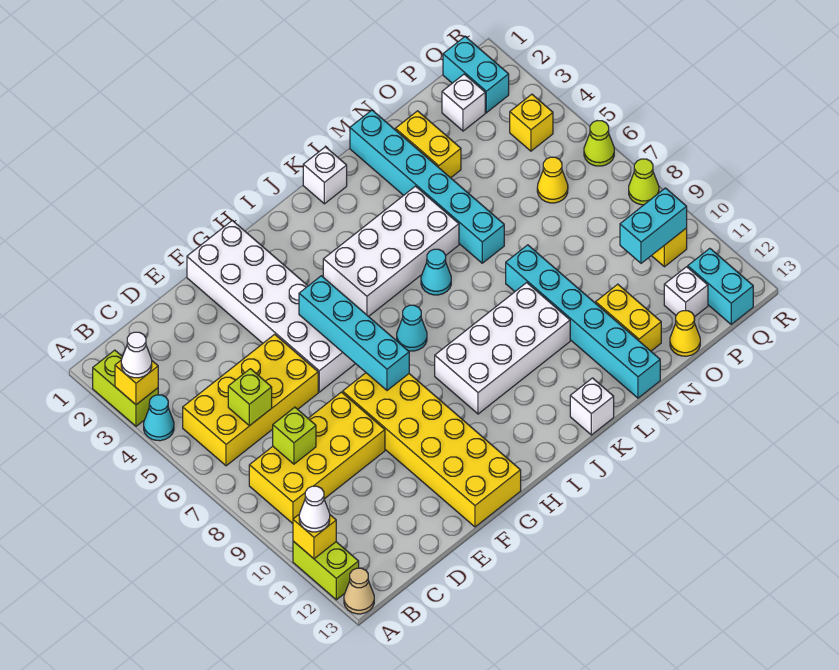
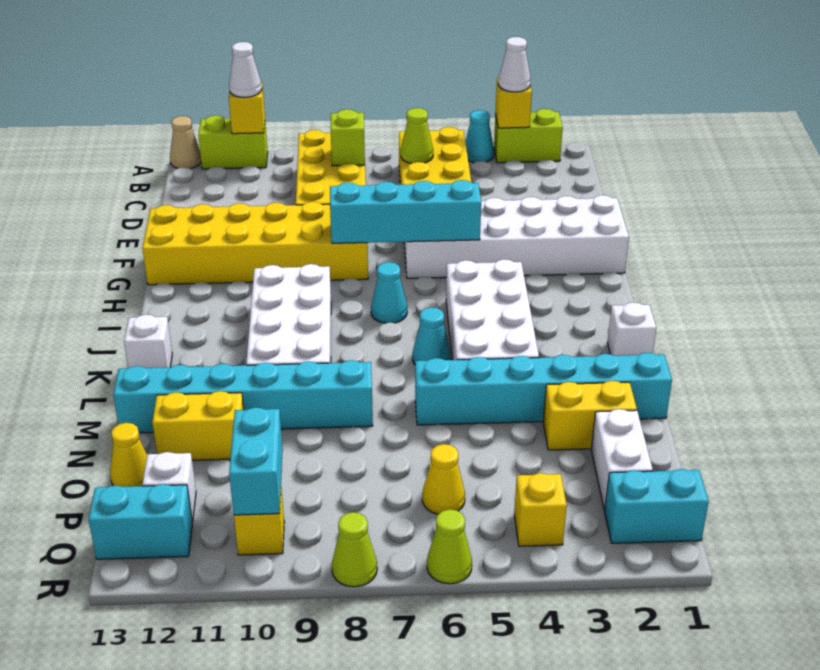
lime 1x1 brick [228,369,272,426] -> lime 1x1 cone [401,108,433,163]
white 1x1 brick [442,74,485,131] -> white 1x2 brick [591,409,653,510]

